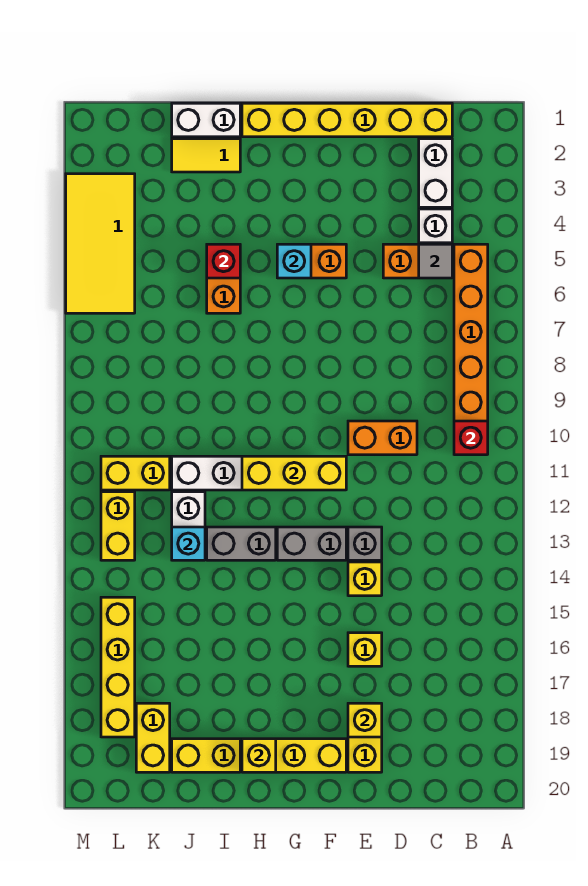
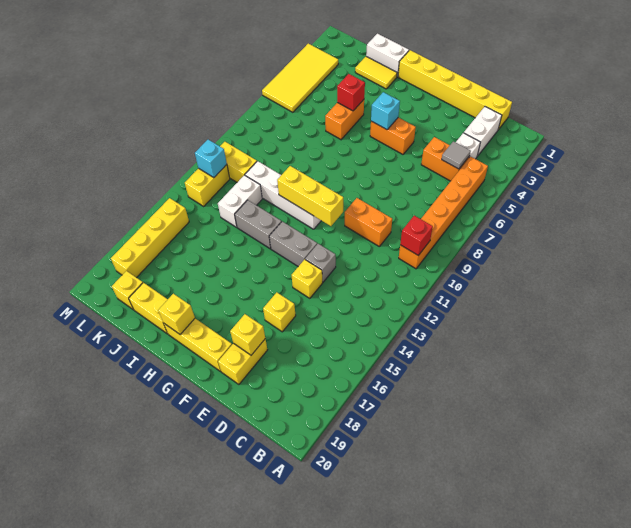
cyan 1x1 brick [172,527,205,560] -> cyan 1x1 brick moved to [195,140,227,178]
yellow 1x2 brick [136,703,170,772] -> yellow 1x1 brick [112,271,143,310]

